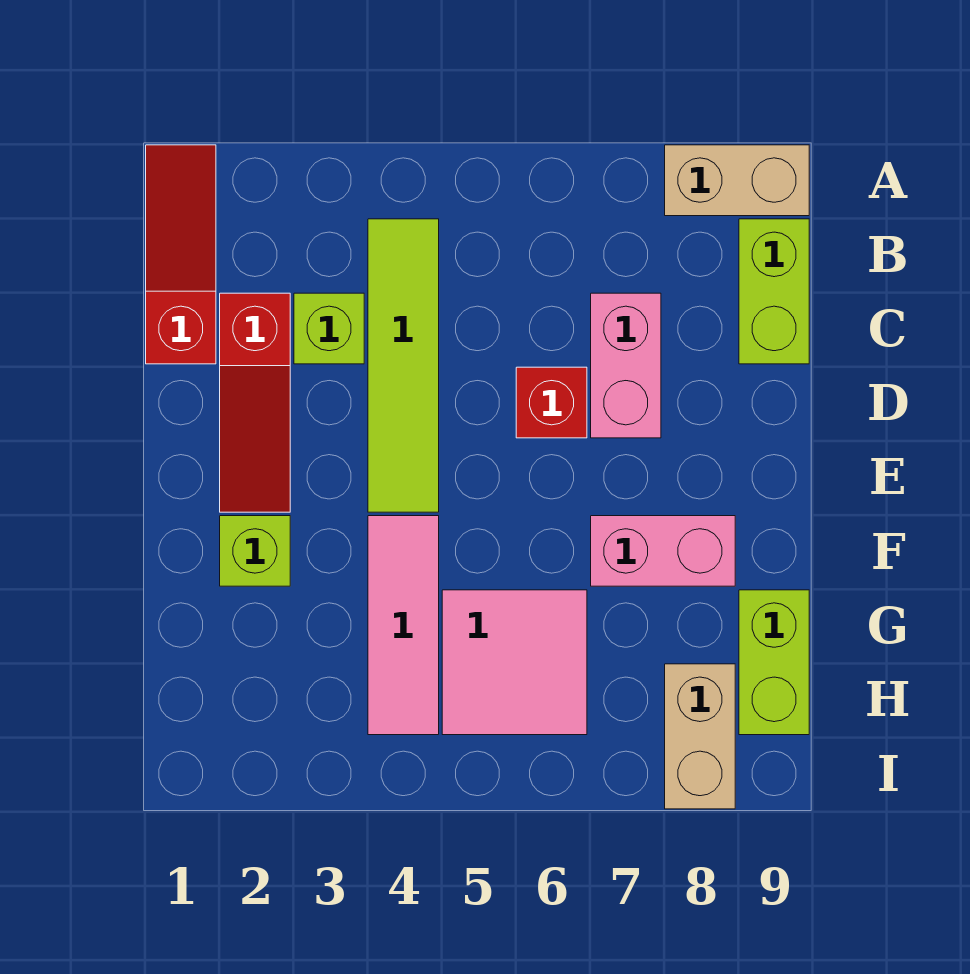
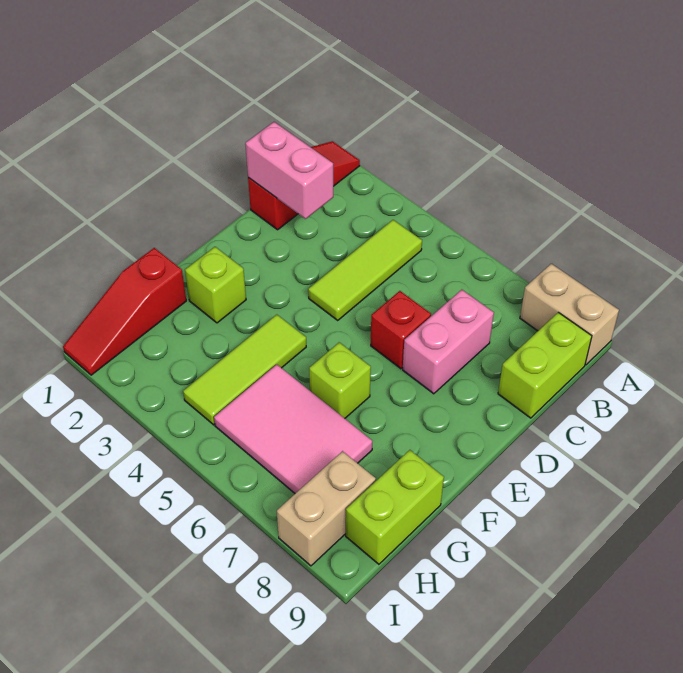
lime 1x4 tile [368,219,439,512] -> lime 1x3 tile [308,220,422,320]
red 1x3 slope [220,293,290,512] -> red 1x3 slope moved to [63,248,186,375]
lime 1x1 brick [294,293,364,364] -> lime 1x1 brick moved to [309,342,371,418]
pink 1x3 tile [368,516,439,735] -> lime 1x3 tile [183,315,306,425]
pink 1x2 brick [591,516,735,586] -> pink 1x2 brick moved to [245,122,333,219]
pink 2x2 tile [442,590,587,735] -> pink 2x3 tile [214,364,372,493]

